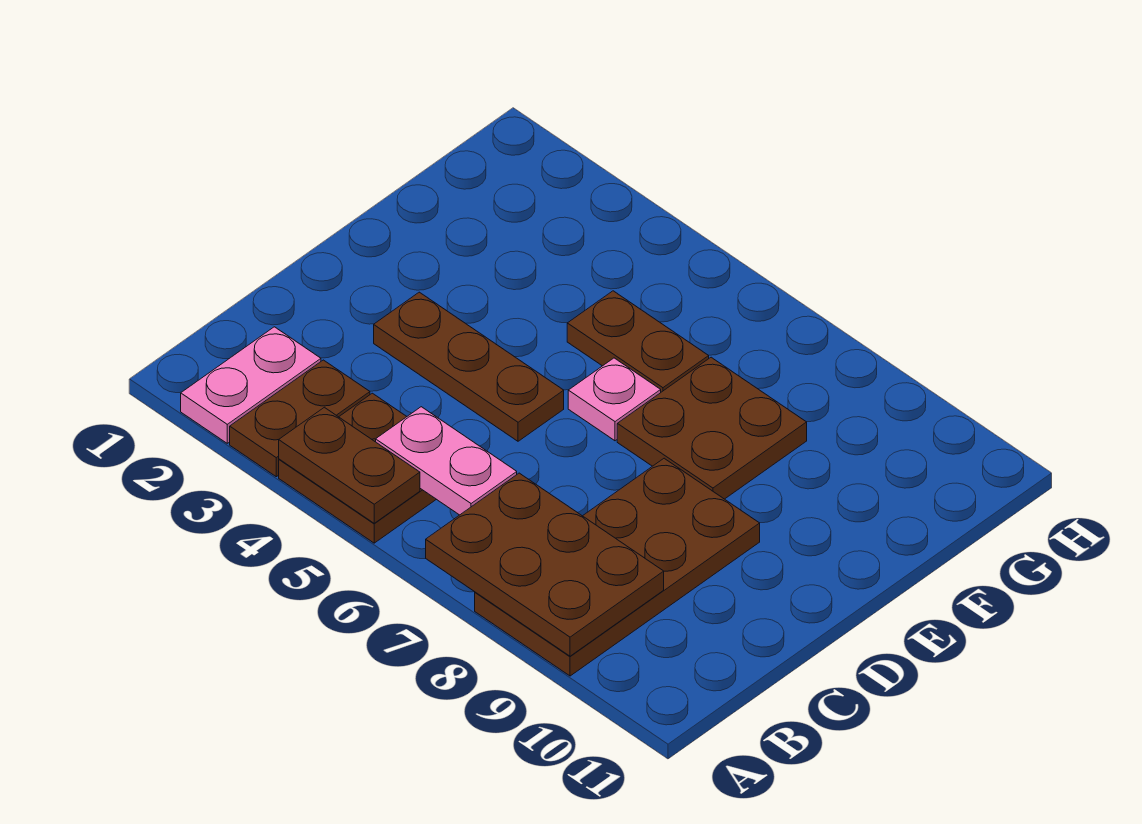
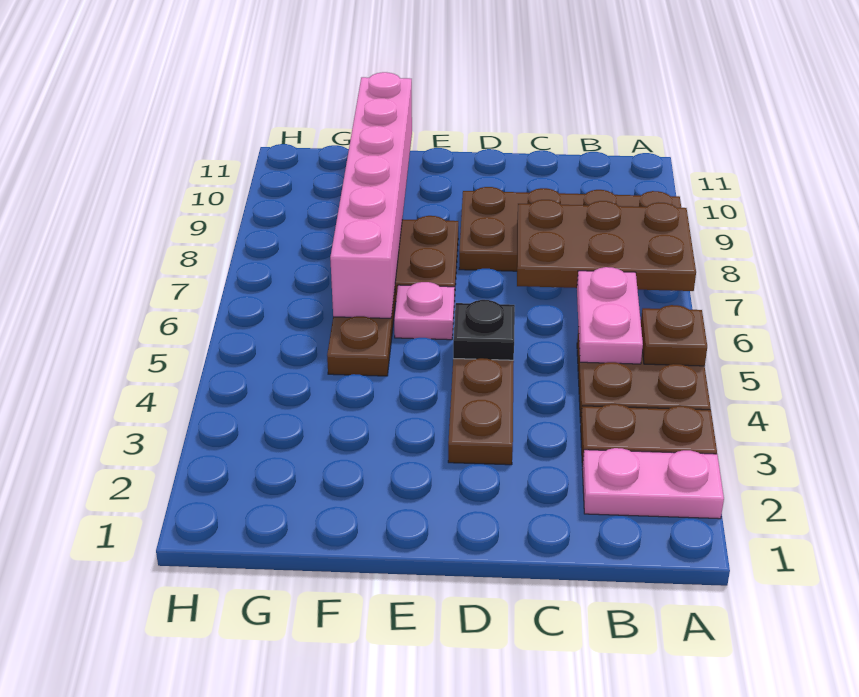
brown 1x2 plate [279,407,420,523] -> brown 1x1 plate [641,305,707,366]
brown 2x3 plate [426,473,664,656] -> brown 2x3 plate turned to [517,200,696,291]
none -> black 1x1 plate [453,300,515,360]
none -> pink 1x6 brick [330,72,412,318]

